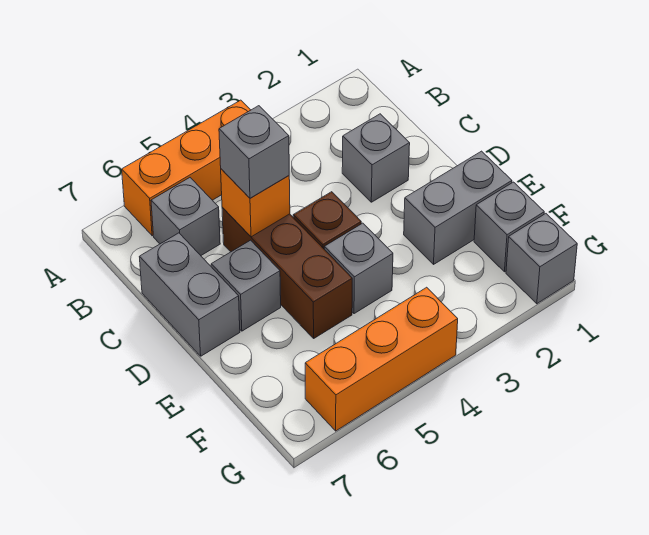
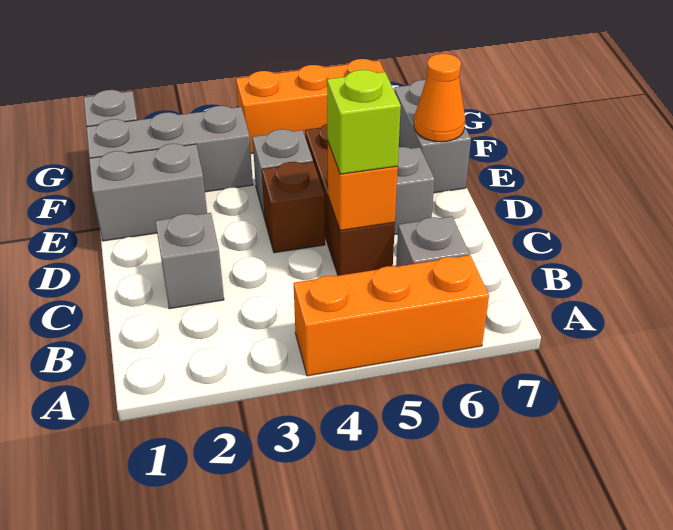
grey 1x1 brick [219,106,289,198] -> lime 1x1 brick [327,70,401,174]
grey 1x2 brick [140,233,240,356] -> grey 1x2 brick moved to [394,80,471,193]
none -> orange 1x1 cone [414,54,465,142]
grey 1x1 brick [474,182,544,272] -> grey 1x3 brick [86,106,253,192]

